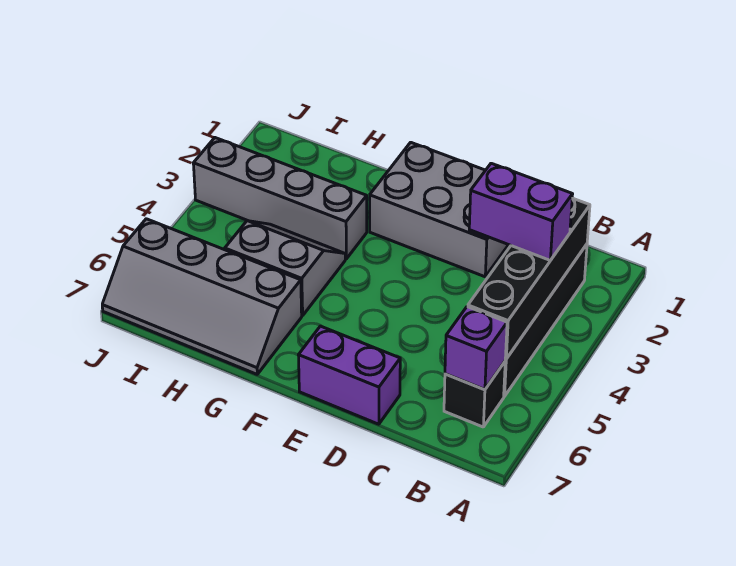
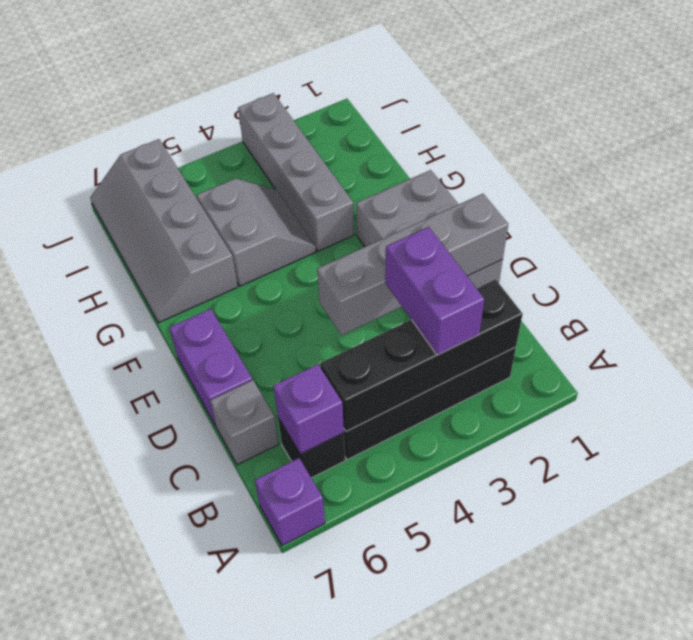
none -> purple 1x1 brick [255,458,325,546]
none -> grey 1x1 brick [210,380,279,465]
none -> grey 1x4 brick [317,194,508,335]

